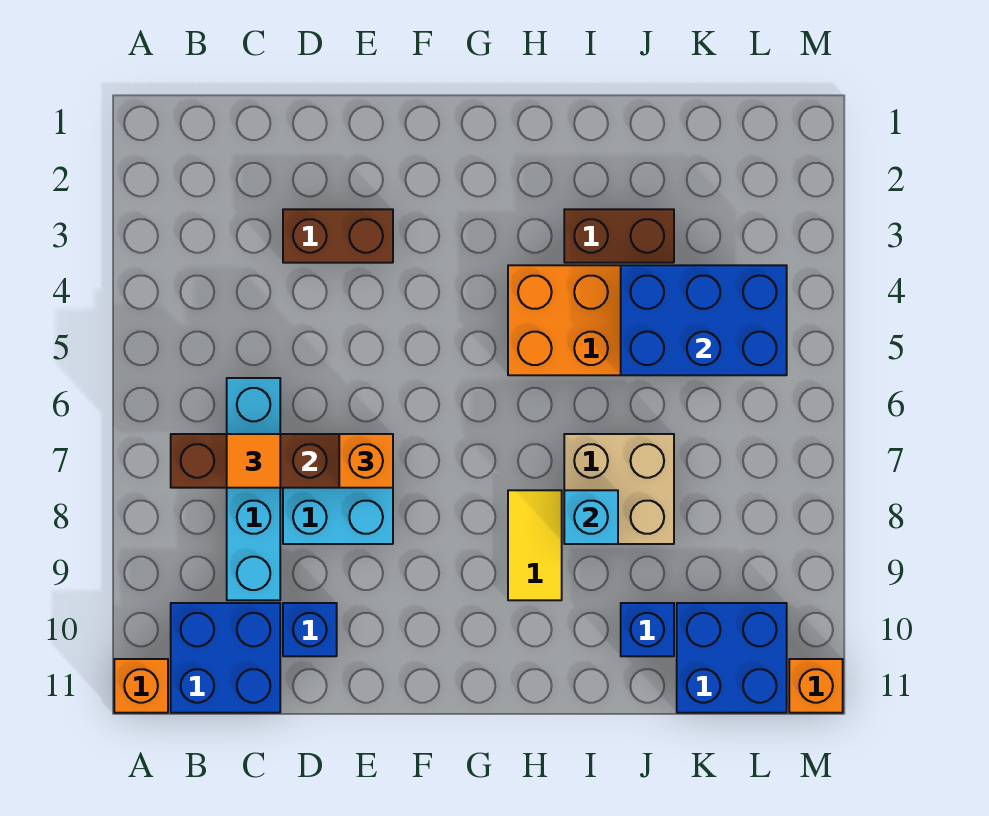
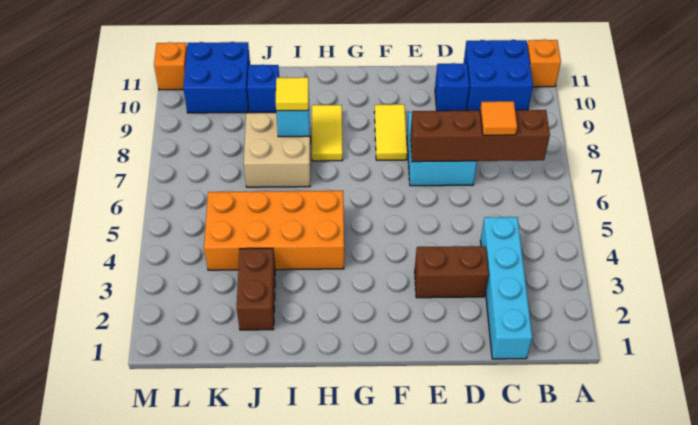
cyan 1x4 brick [227,378,280,600] -> cyan 1x4 brick moved to [480,217,532,359]
orange 1x1 brick [339,434,393,488] -> none
none -> yellow 1x2 tile [374,104,407,160]
brown 1x2 brick [564,209,674,263] -> brown 1x2 brick turned to [237,248,275,330]
none -> yellow 1x1 tile [276,77,309,111]
blue 2x3 brick [621,265,787,375] -> none

